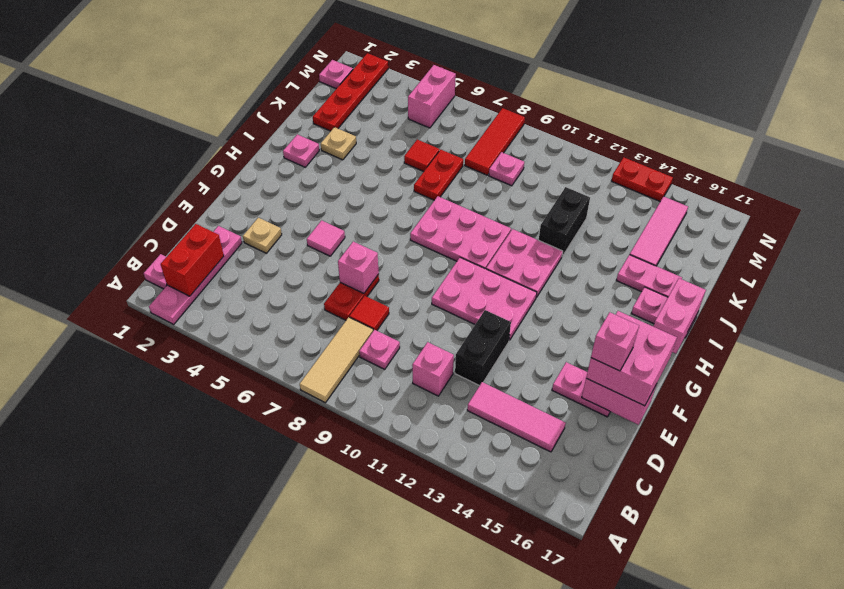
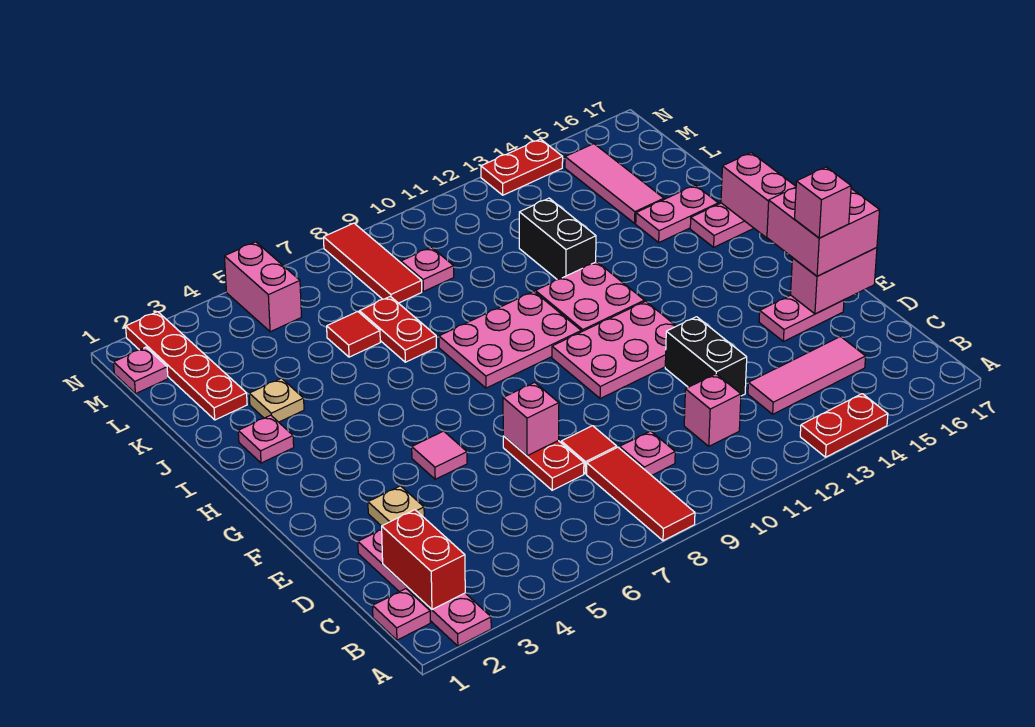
tan 1x3 tile [300,317,373,403] -> red 1x3 tile [587,447,695,541]
none -> red 1x2 plate [800,394,888,457]

